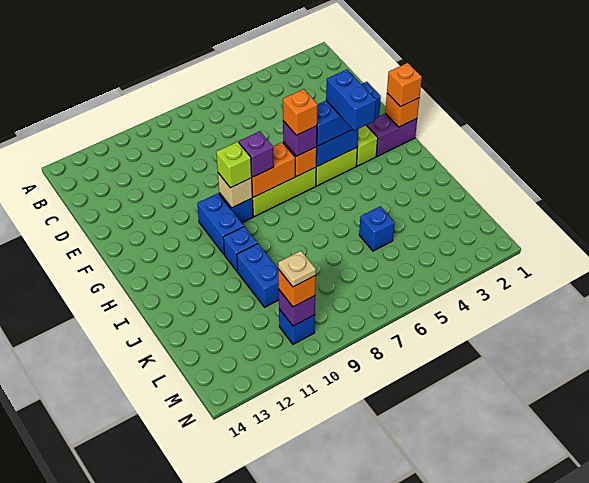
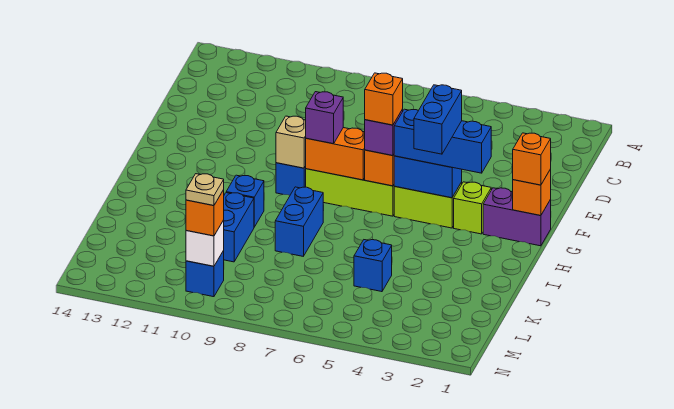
lime 1x1 brick [216,142,252,188] -> none
blue 1x2 brick [197,193,244,255] -> blue 1x2 brick moved to [275,187,323,256]
purple 1x1 brick [279,290,315,326] -> white 1x1 brick [186,220,224,266]

